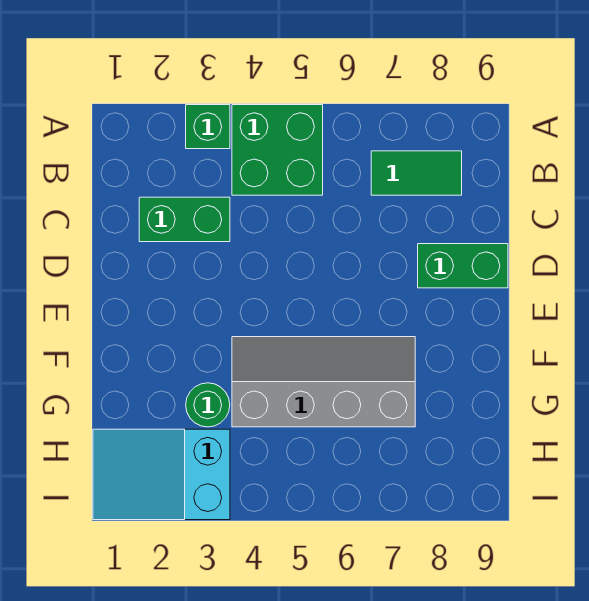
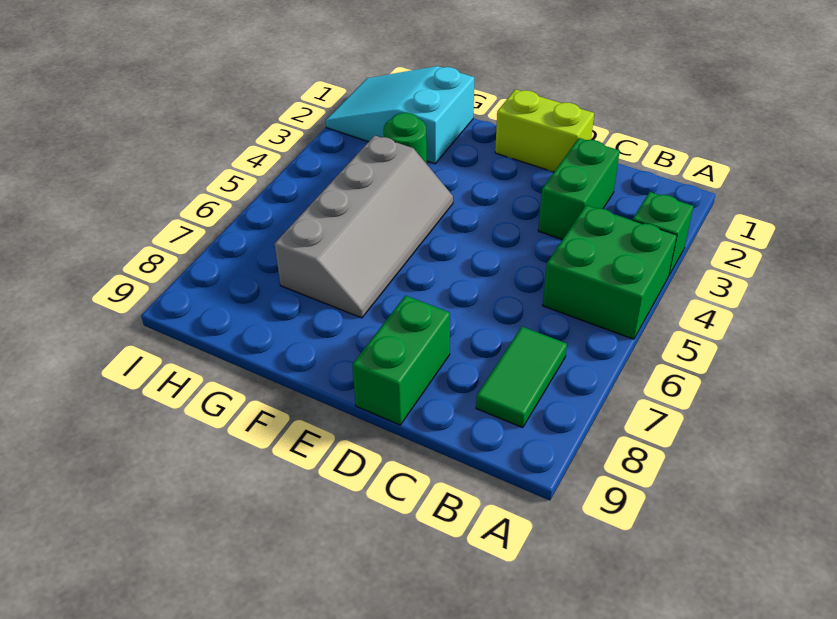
none -> lime 1x2 brick [495,89,594,172]
cyan 2x3 slope [93,429,230,520] -> cyan 2x3 slope turned to [326,66,475,164]

